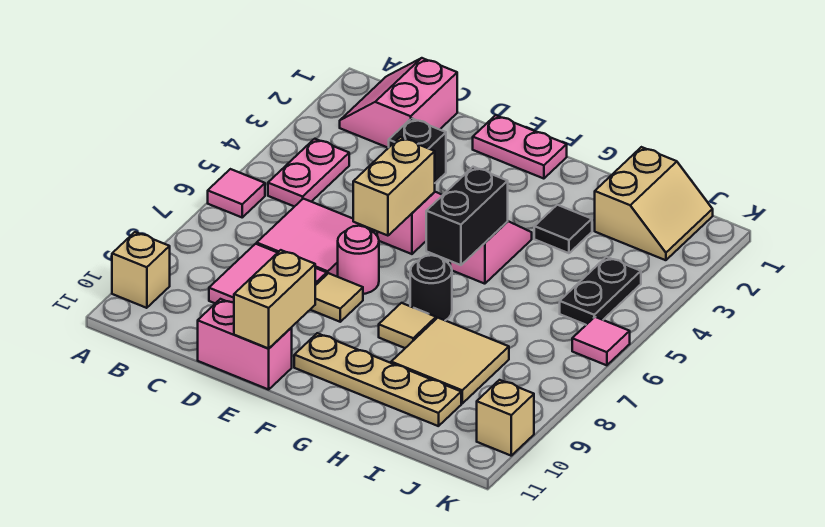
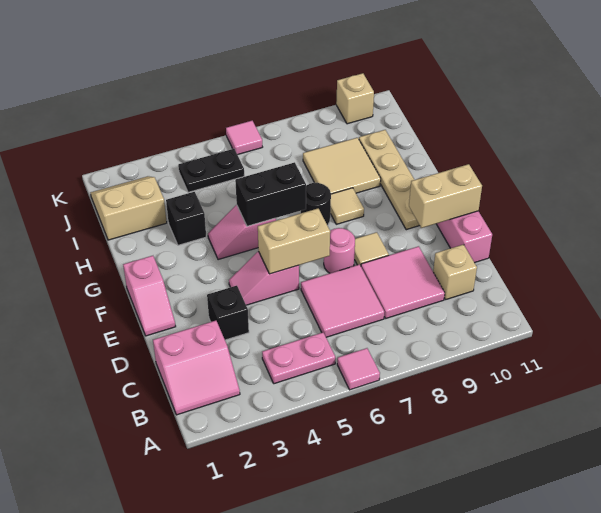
tan 1x1 brick [112,232,170,308] -> tan 1x1 brick moved to [433,245,477,300]
pink 1x2 plate [473,115,567,179] -> pink 1x2 slope [123,256,176,336]
black 1x1 tile [534,205,592,253] -> black 1x1 brick [166,192,206,245]

